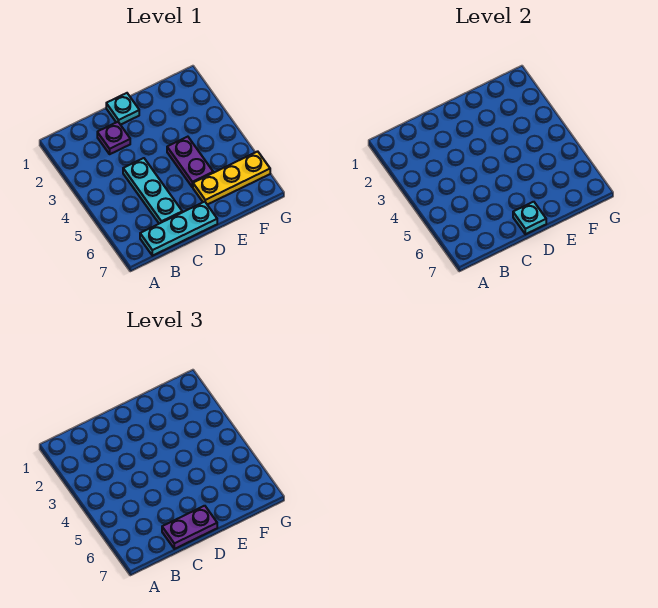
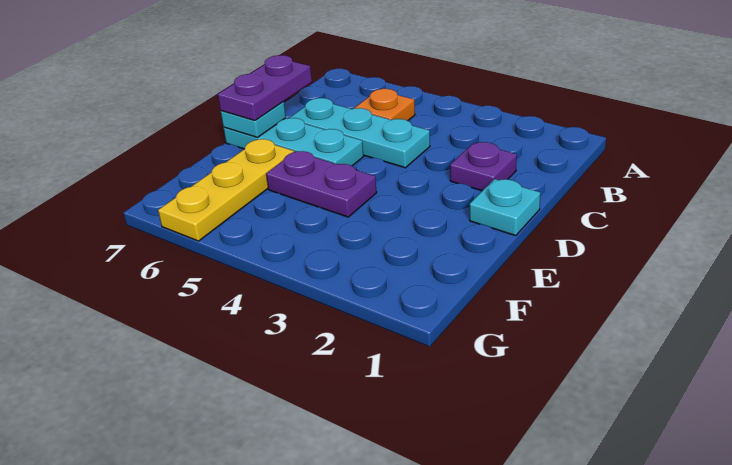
none -> orange 1x1 plate [354,89,415,121]
cyan 1x3 plate [140,202,217,256] -> cyan 1x3 plate turned to [224,118,364,166]

